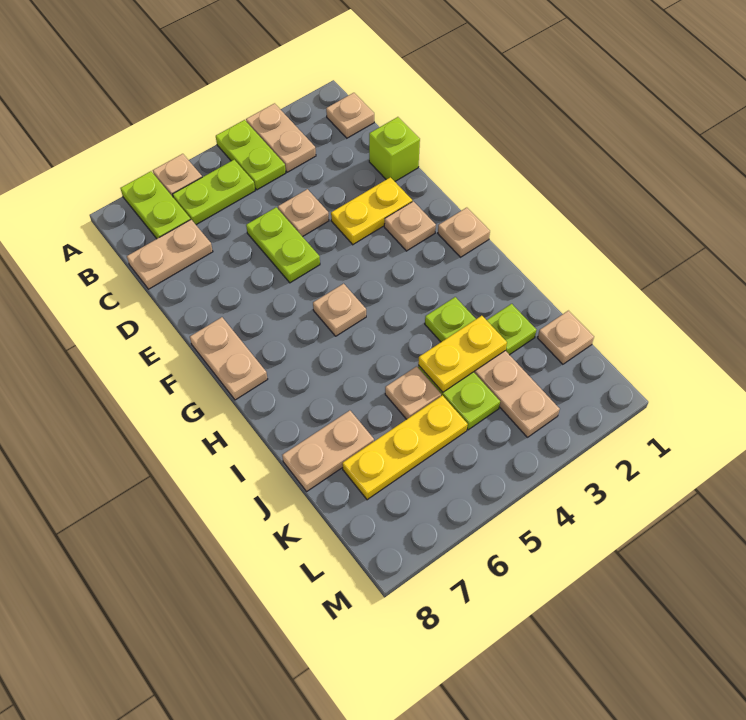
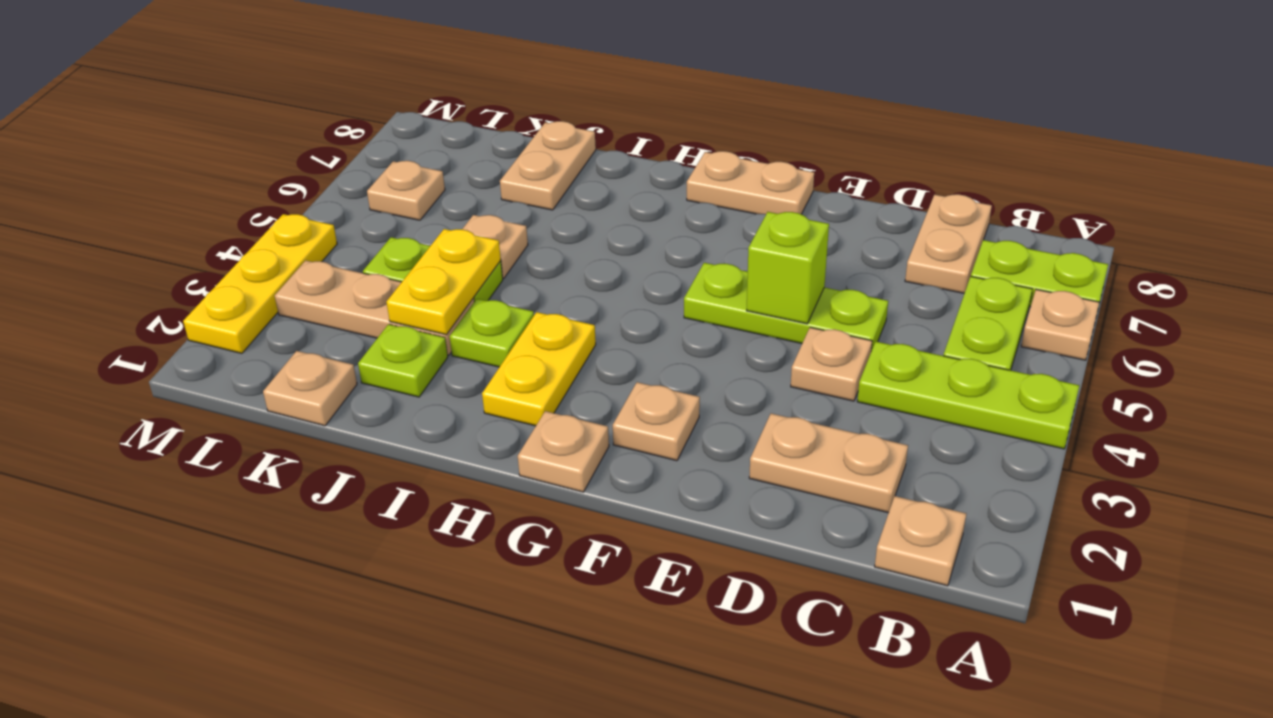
tan 1x2 plate [246,103,316,172] -> tan 1x2 plate moved to [749,413,908,513]
lime 1x2 plate [216,120,286,190] -> lime 1x3 plate [857,342,1079,449]
lime 1x1 brick [369,117,420,181] -> lime 1x1 brick moved to [747,212,829,324]
lime 1x2 plate [246,207,320,283] -> lime 1x3 plate [684,263,888,351]
yellow 1x2 plate [331,177,412,245] -> yellow 1x2 plate moved to [482,312,596,426]
tan 1x1 plate [313,284,366,336] -> tan 1x1 plate moved to [367,161,445,220]
yellow 1x3 plate [342,395,468,500] -> yellow 1x3 plate moved to [183,214,337,353]

